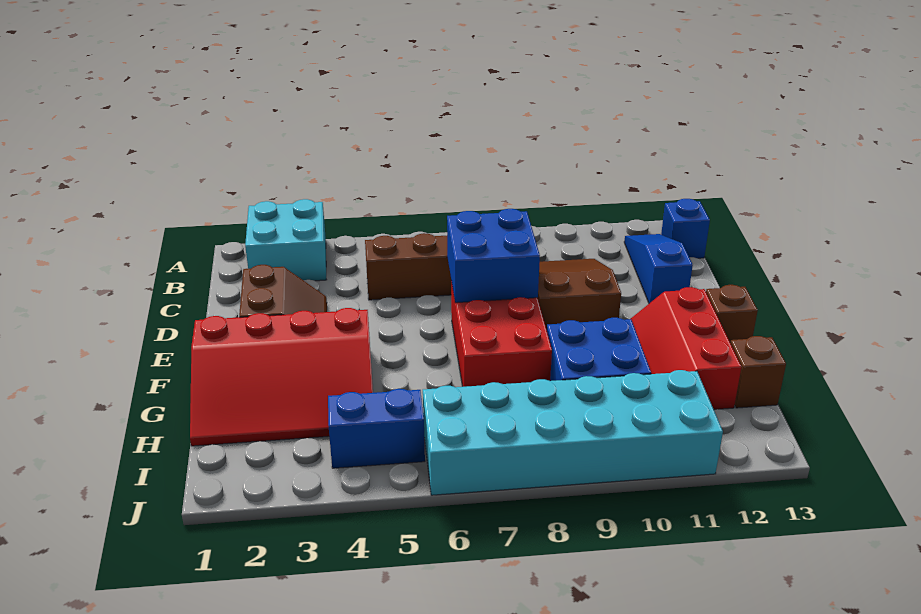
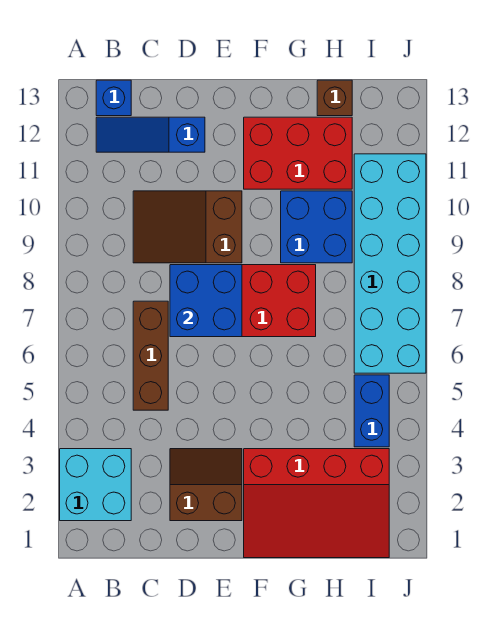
red 3x4 slope [190,308,373,446] -> red 3x4 slope turned to [244,449,389,558]
red 2x3 slope [631,287,741,409] -> red 2x3 brick [244,117,352,189]
brown 1x1 brick [706,285,758,343] -> none

